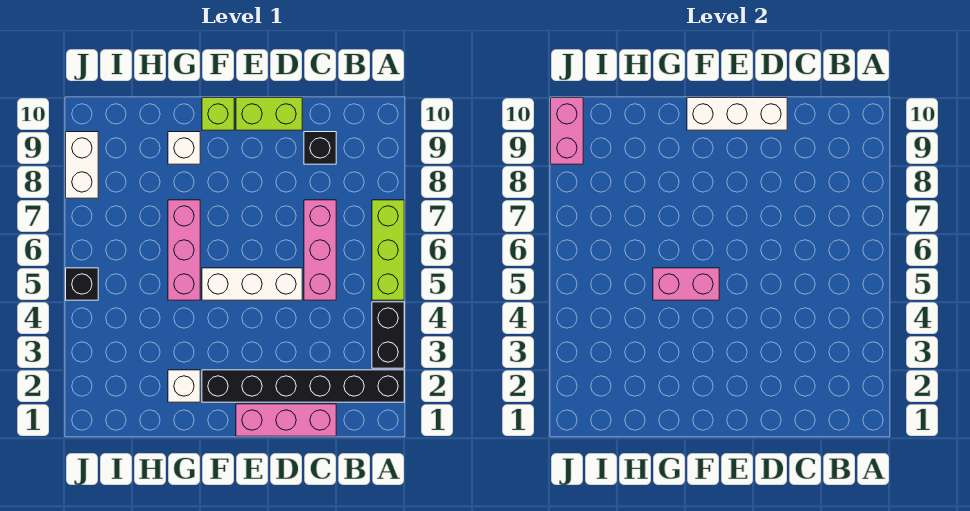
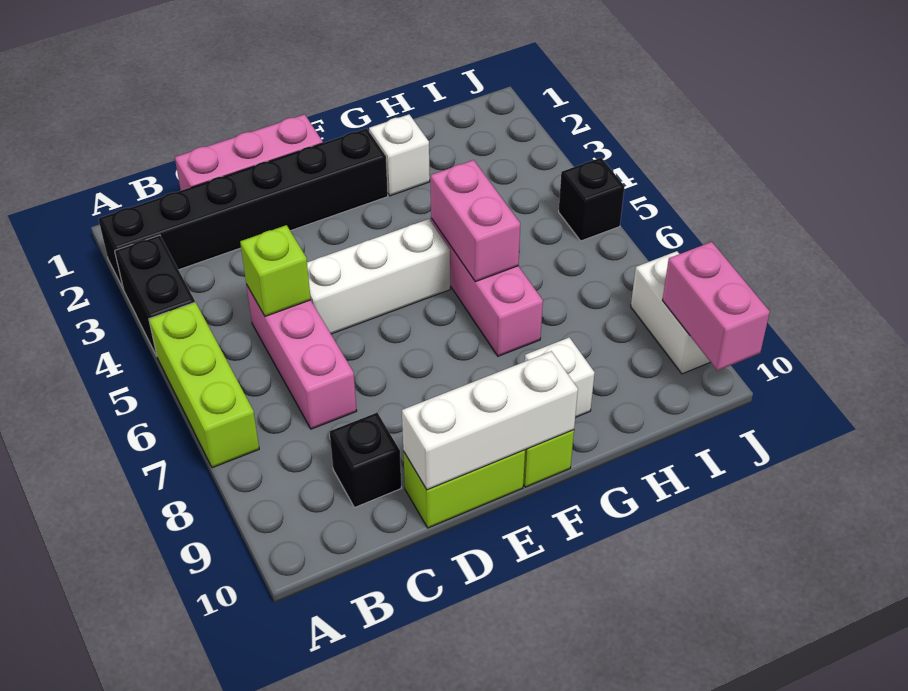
none -> lime 1x1 brick [240,225,311,316]
pink 1x2 brick [653,268,719,300] -> pink 1x2 brick turned to [430,160,520,282]

